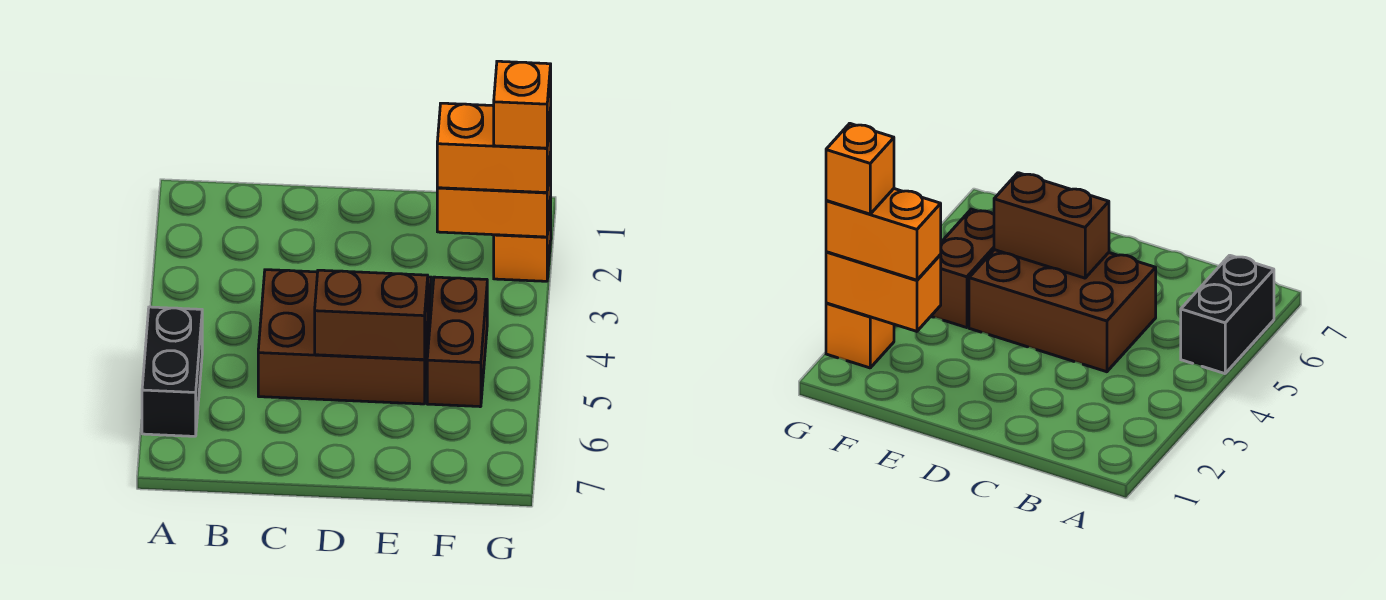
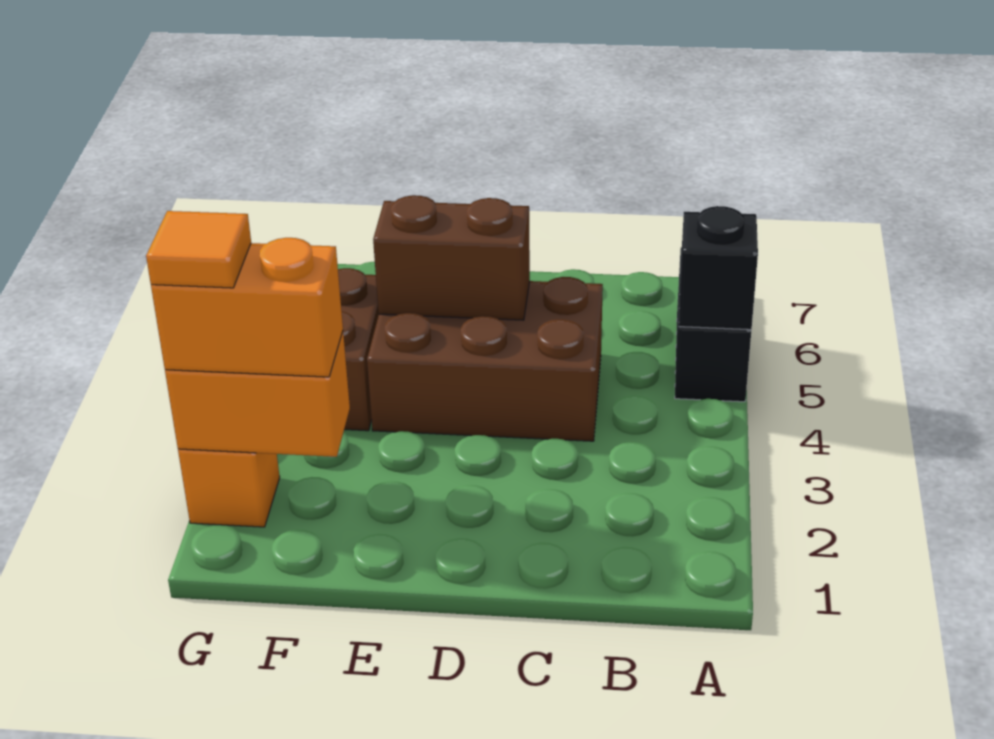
none -> black 1x1 brick [679,206,758,330]
orange 1x1 brick [494,61,551,148] -> orange 1x1 tile [146,211,251,288]

